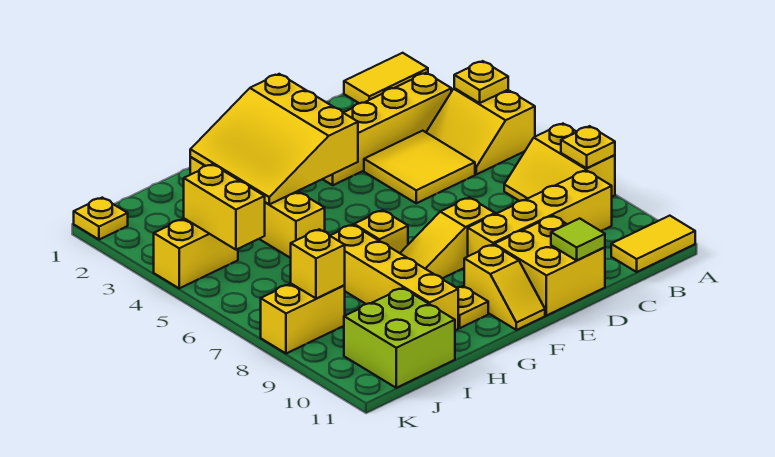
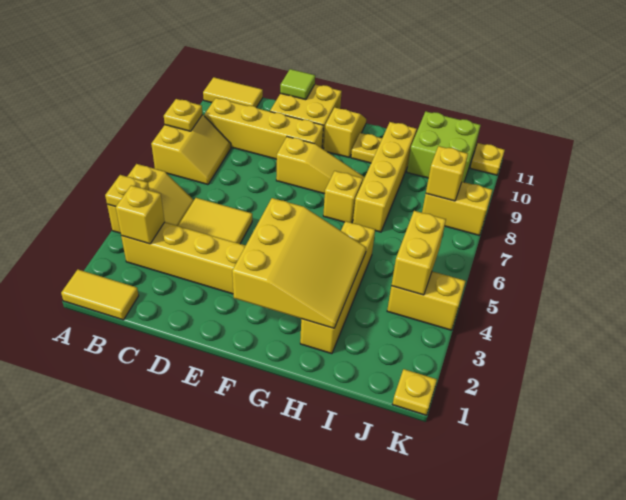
none -> yellow 1x1 brick [116,185,165,244]
none -> yellow 1x1 plate [470,143,505,175]

